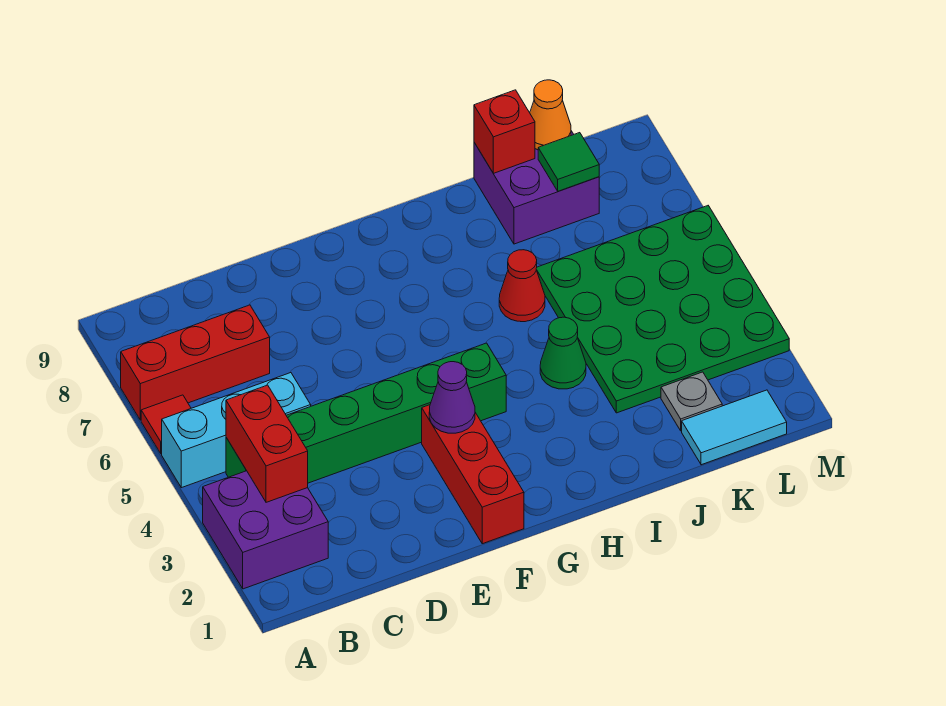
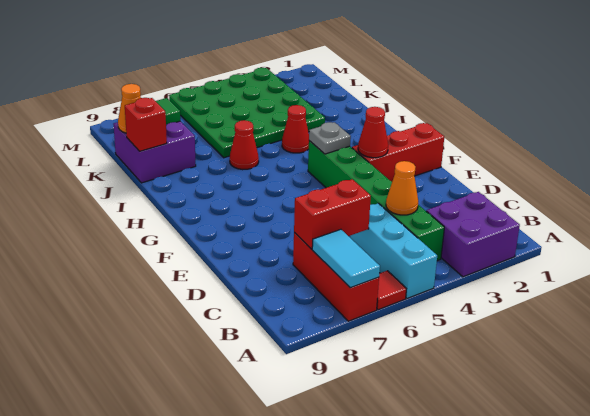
red 1x2 brick [226,385,308,502] -> red 1x2 brick moved to [294,179,371,249]
none -> orange 1x1 cone [386,161,418,215]
purple 1x1 cone [429,362,475,433] -> red 1x1 cone [358,107,388,158]
green 1x1 cone [540,317,586,389] -> red 1x1 cone [282,105,309,153]
cyan 1x2 tile [682,390,787,465] -> cyan 1x2 tile moved to [312,229,380,288]
grey 1x1 plate [661,372,722,431] -> grey 1x1 plate moved to [309,122,351,154]

